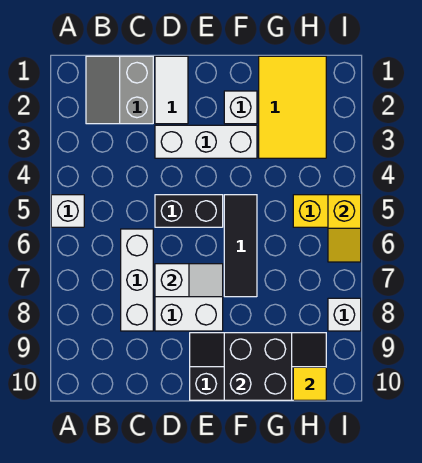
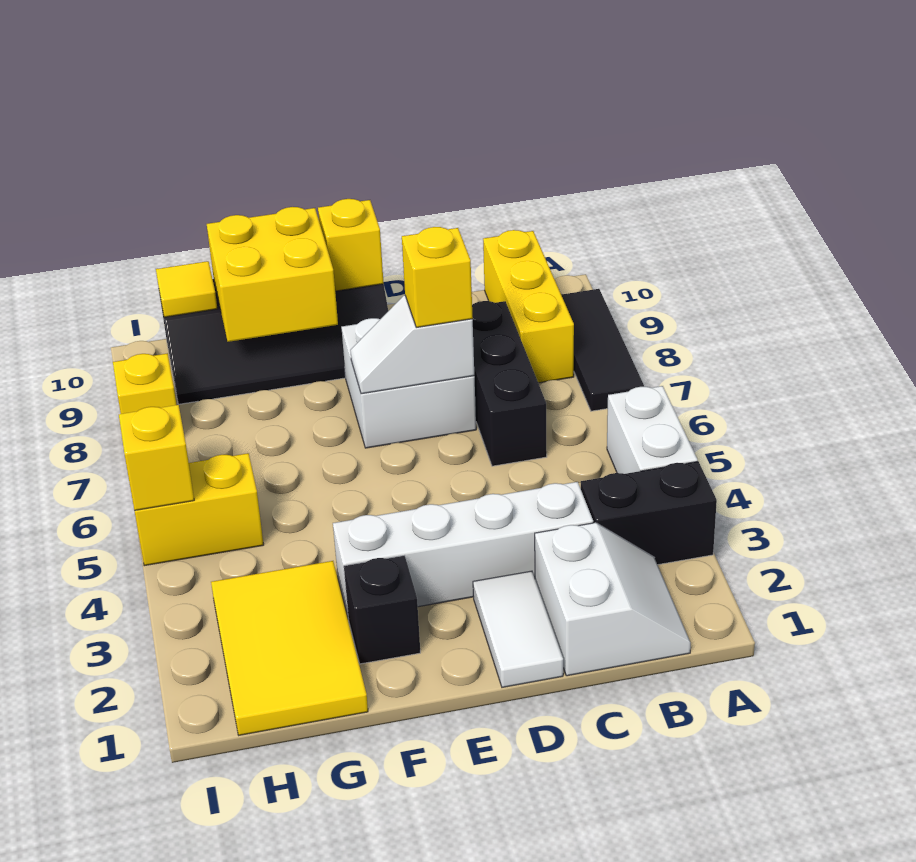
white 1x1 brick [51,195,84,227] -> white 1x2 brick [607,386,698,474]
grey 2x2 slope [86,56,153,124] -> white 2x2 slope [535,523,691,676]
none -> yellow 1x3 brick [483,230,574,383]
white 1x3 brick [121,229,153,331] -> black 1x3 brick [472,301,547,466]
white 1x3 brick [155,125,257,158] -> white 1x4 brick [333,482,593,617]
black 1x2 brick [155,195,223,227] -> black 1x2 brick moved to [581,462,717,565]
none -> yellow 1x1 brick [402,227,473,327]
none -> yellow 1x1 brick [318,199,384,291]
white 1x1 brick [224,91,257,124] -> black 1x1 brick [344,555,420,664]
black 1x3 tile [224,195,257,297] -> black 1x3 tile moved to [562,289,644,411]
black 2x2 brick [224,333,292,400] -> yellow 2x2 brick [207,207,338,342]
white 1x1 brick [328,298,361,331] -> yellow 1x1 brick [113,353,176,414]

